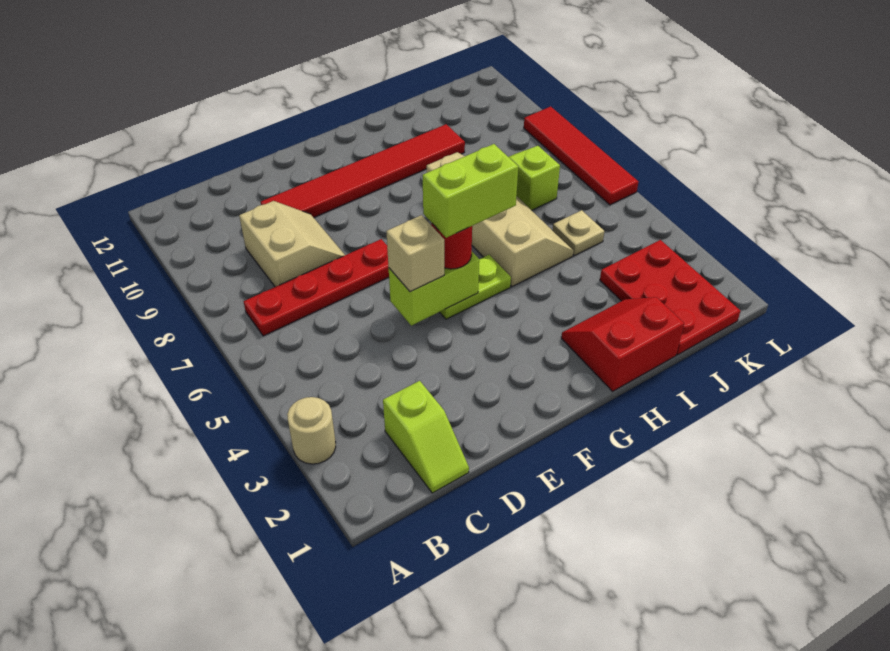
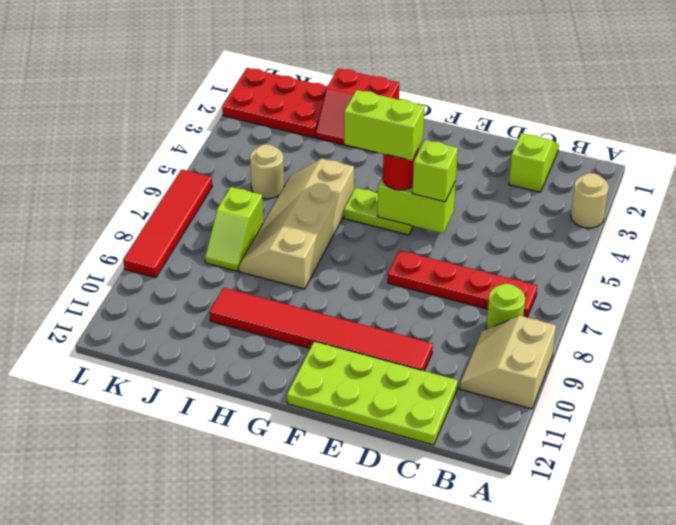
none -> lime 1x1 round brick [486,284,525,329]
tan 2x2 slope [239,201,345,287] -> tan 2x2 slope moved to [459,316,556,409]
none -> lime 2x4 plate [287,341,458,445]
tan 1x1 brick [386,215,444,292] -> lime 1x1 brick [412,140,458,202]
red 2x3 plate [600,240,741,355] -> red 2x3 plate turned to [222,68,327,138]
tan 1x1 plate [553,210,604,256] -> tan 1x1 round brick [250,144,284,199]

